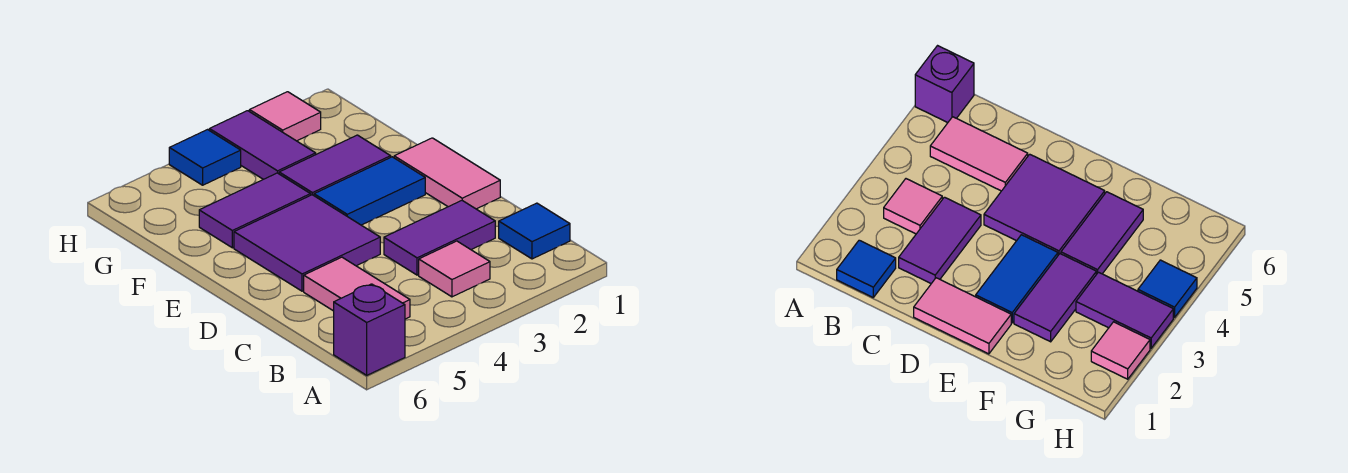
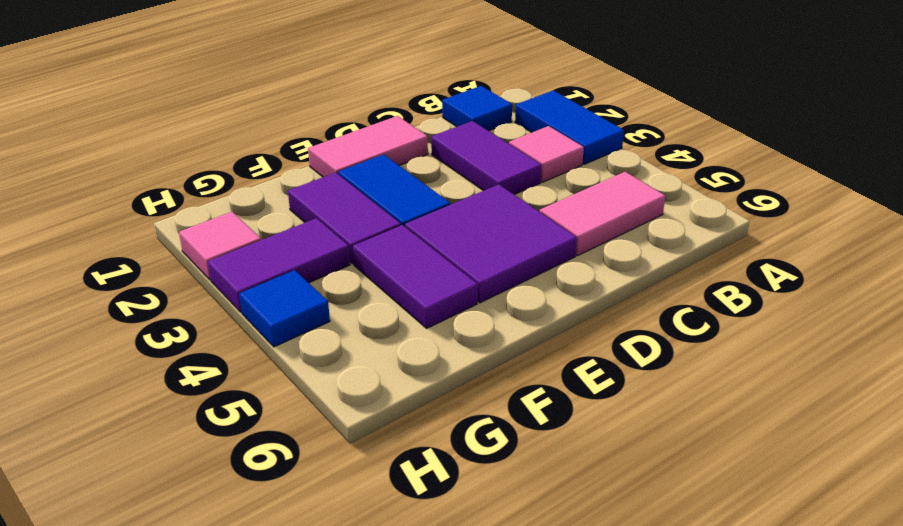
none -> blue 1x2 tile [515,90,624,164]
purple 1x1 brick [334,284,405,375] -> none

